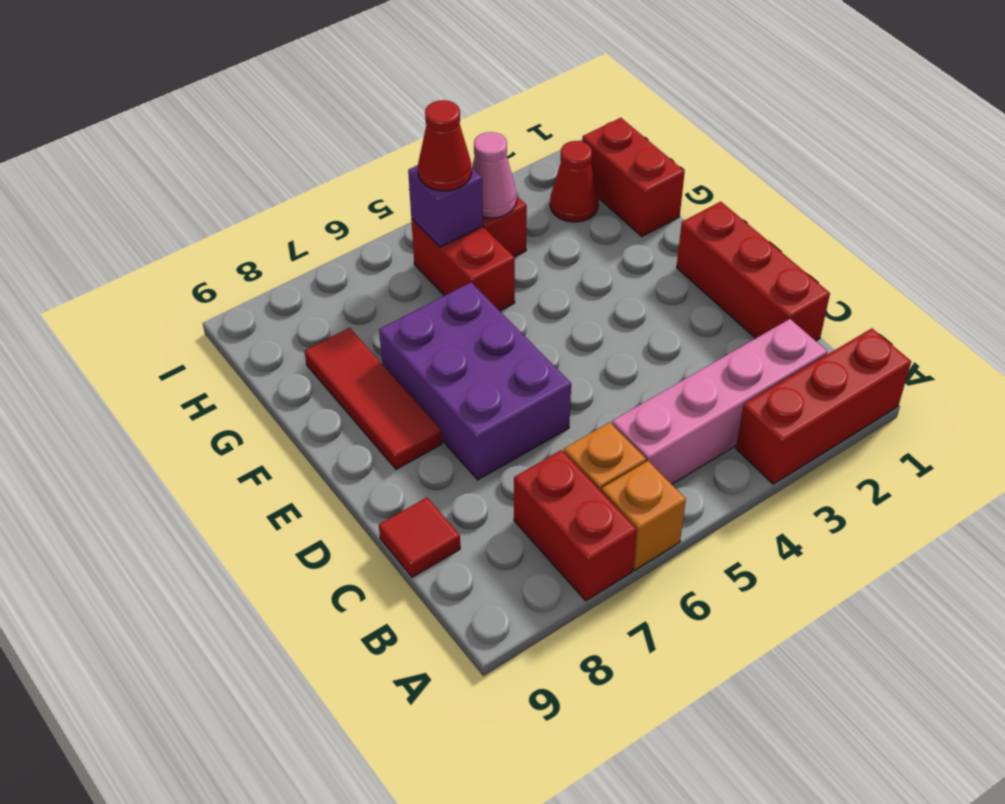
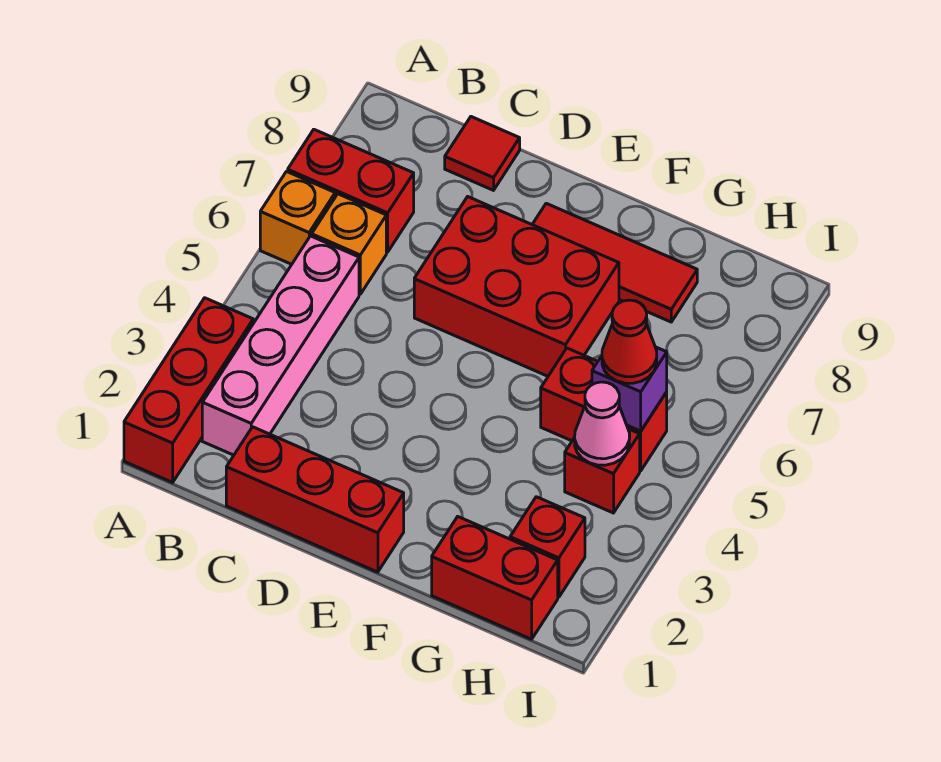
purple 2x3 brick [379,282,571,480] -> red 2x3 brick [414,197,619,376]
red 1x1 cone [550,141,599,222] -> red 1x1 brick [510,497,585,597]

